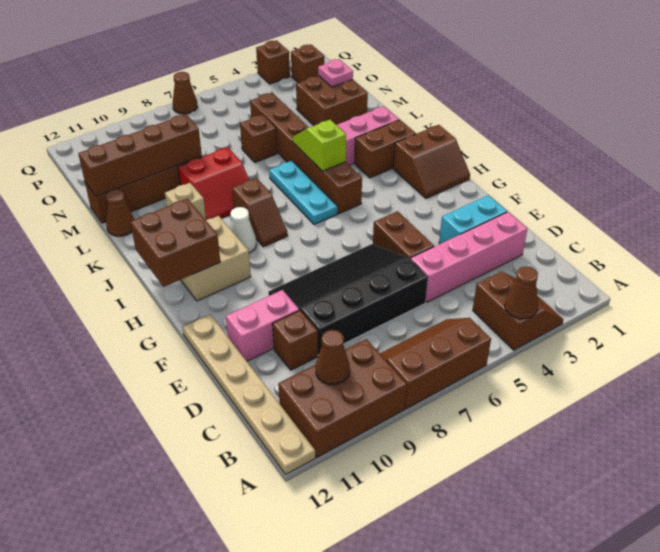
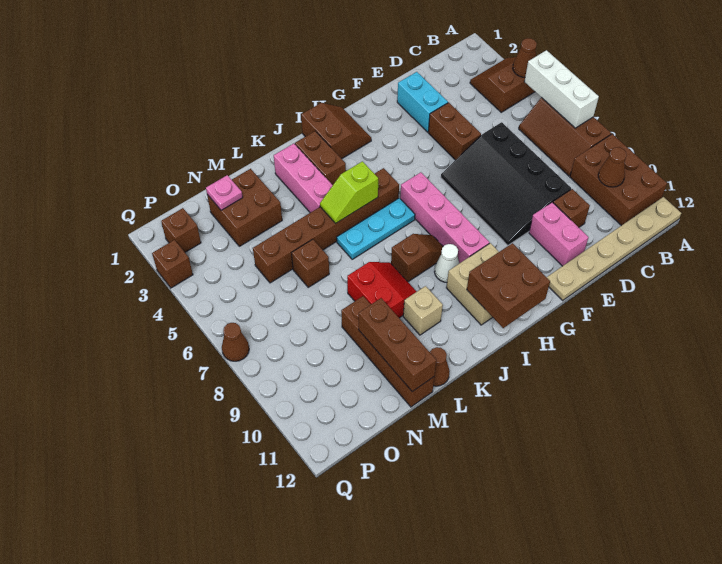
none -> white 1x3 brick [524,50,599,128]
pink 1x4 brick [410,212,527,302] -> pink 1x4 brick moved to [400,172,489,263]
brown 1x2 brick [373,211,434,259] -> brown 1x2 brick turned to [428,103,481,160]
brown 1x4 brick [78,114,202,196] -> brown 1x3 brick [359,298,436,392]

